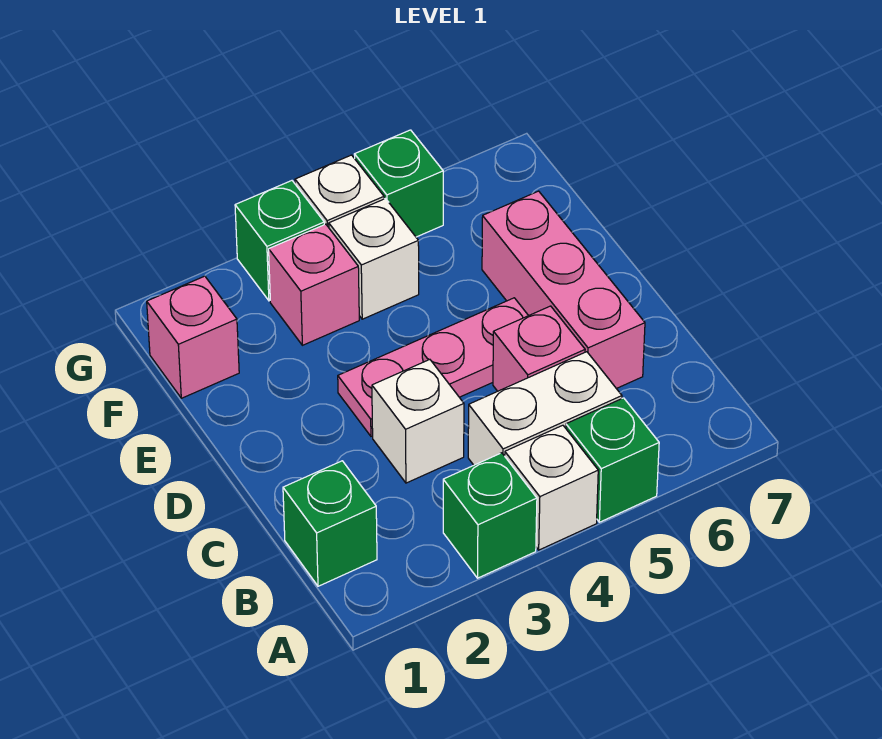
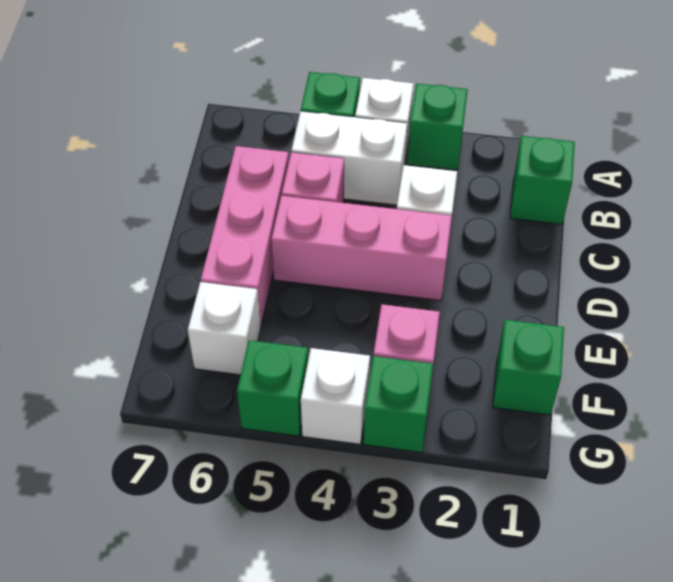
pink 1x3 plate [338,298,528,436] -> pink 1x3 brick [271,196,452,301]
pink 1x1 brick [147,276,239,398] -> green 1x1 brick [493,320,564,415]
white 1x1 brick [329,199,419,319] -> white 1x1 brick moved to [188,282,261,375]

